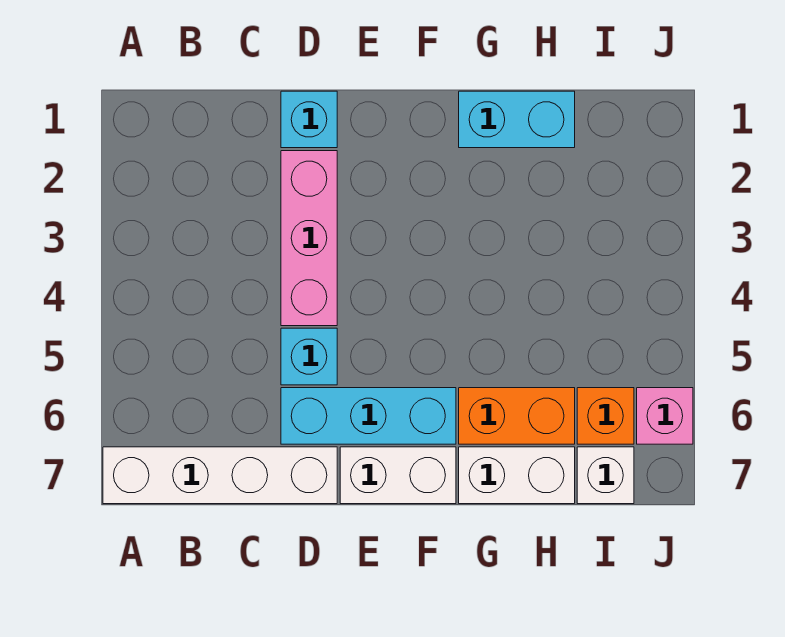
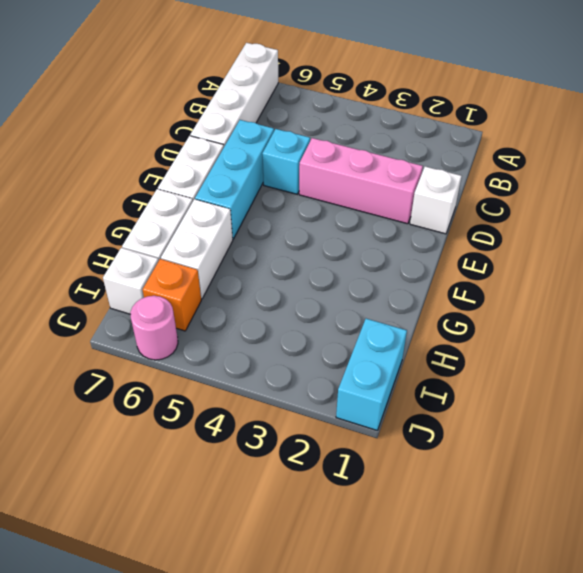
cyan 1x1 brick [281,91,337,148] -> white 1x1 brick [410,166,461,234]
cyan 1x2 brick [459,91,575,148] -> cyan 1x2 brick moved to [336,319,407,430]
orange 1x2 brick [459,388,575,444] -> white 1x2 brick [161,199,233,299]
pink 1x1 brick [637,388,693,444] -> pink 1x1 round brick [130,296,178,360]

